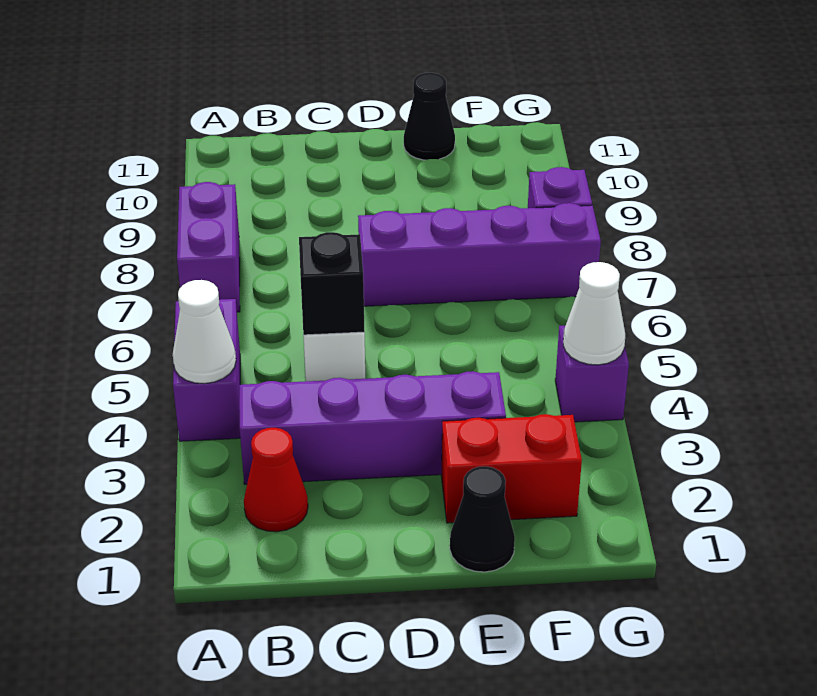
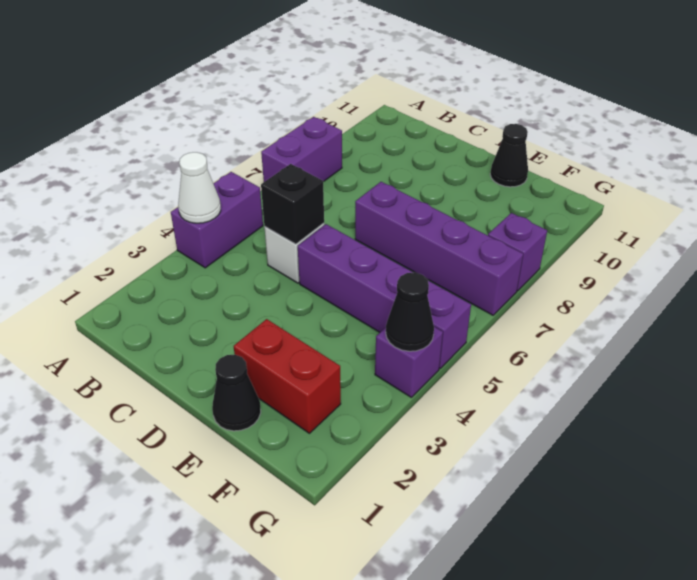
red 1x1 cone [244,428,308,532] -> none
purple 1x4 brick [239,371,506,484] -> purple 1x4 brick moved to [298,224,471,368]
white 1x1 cone [563,262,625,365] -> black 1x1 cone [386,272,434,351]

